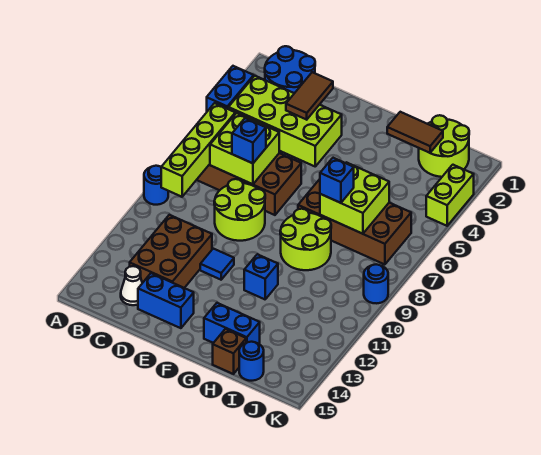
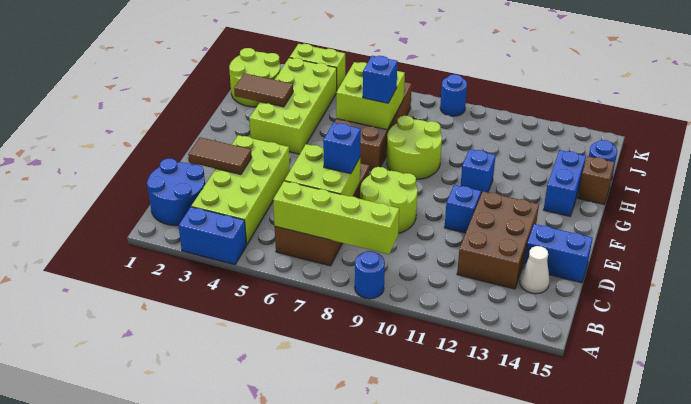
brown 2x3 brick [130,215,212,288] -> brown 2x3 brick turned to [457,191,539,289]
blue 1x2 brick [138,273,194,328] -> blue 1x2 brick turned to [524,224,593,283]
blue 1x1 tile [200,249,234,280] -> blue 1x1 brick [445,185,481,233]
none -> lime 2x4 brick [249,58,337,154]
brown 1x2 tile [387,112,443,153] -> brown 1x2 tile turned to [234,73,293,107]

